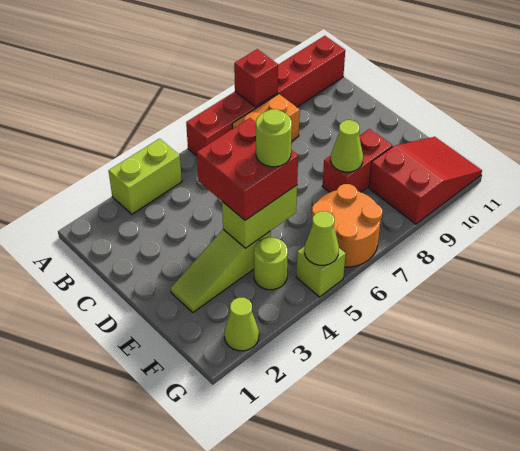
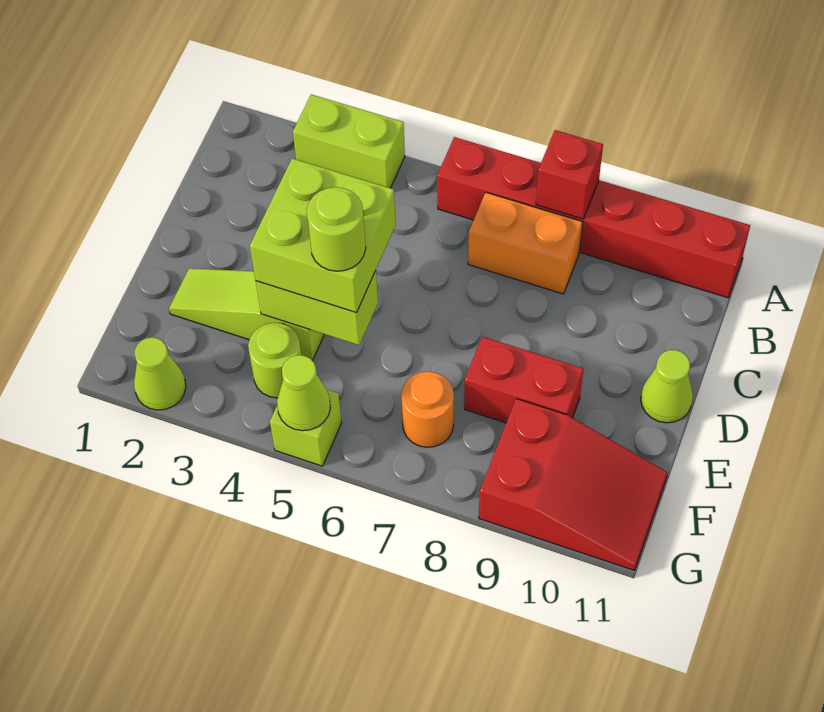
red 2x2 brick [197,118,298,220] -> lime 2x2 brick [250,158,396,313]
lime 1x1 cone [331,120,363,172] -> lime 1x1 cone moved to [641,350,693,423]
orange 2x2 round brick [312,184,382,267] -> orange 1x1 round brick [401,372,454,447]

